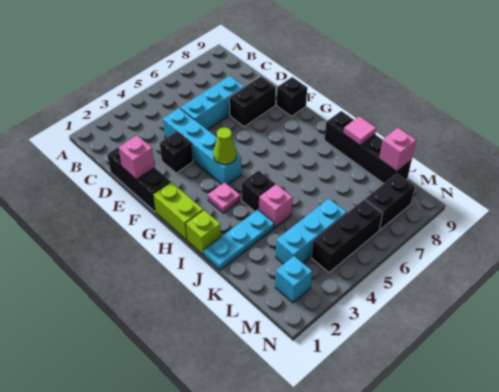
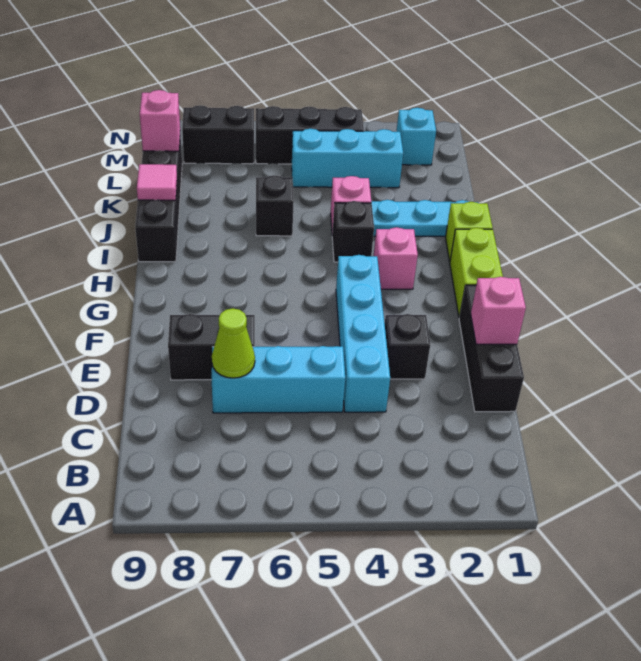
black 1x1 brick [277,77,307,116] -> black 1x1 brick moved to [256,175,294,236]
lime 1x1 cone [214,128,236,165] -> lime 1x1 cone moved to [212,308,255,378]
pink 1x1 plate [208,182,240,213] -> pink 1x1 brick [374,227,418,289]

